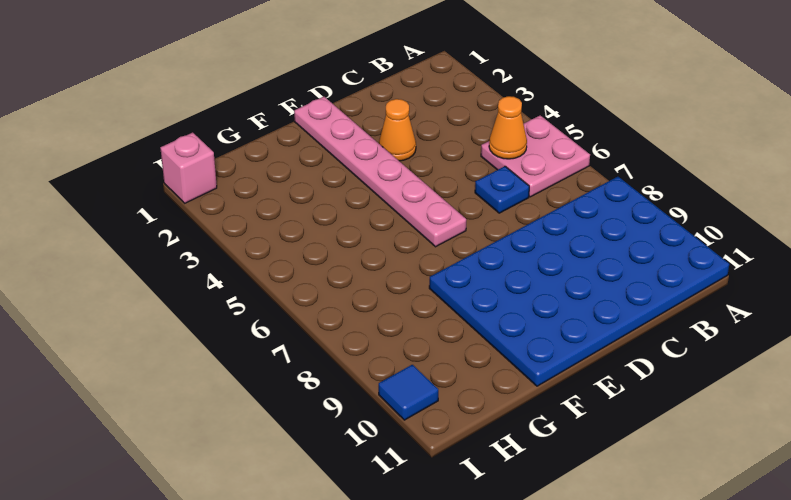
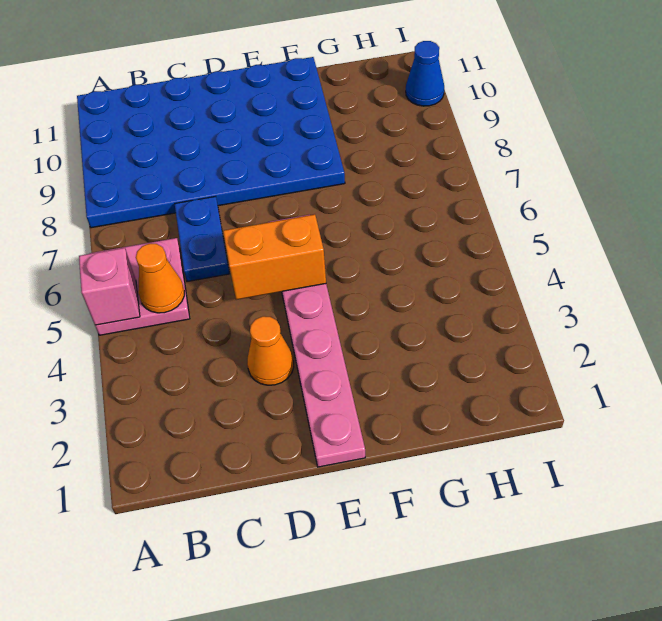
blue 1x1 plate [475,166,529,213] -> blue 1x2 plate [175,196,229,282]
none -> orange 1x2 brick [223,214,326,300]
pink 1x1 brick [160,132,217,203] -> pink 1x1 brick moved to [79,248,140,325]
blue 1x1 tile [379,365,438,420] -> blue 1x1 cone [406,41,444,106]

